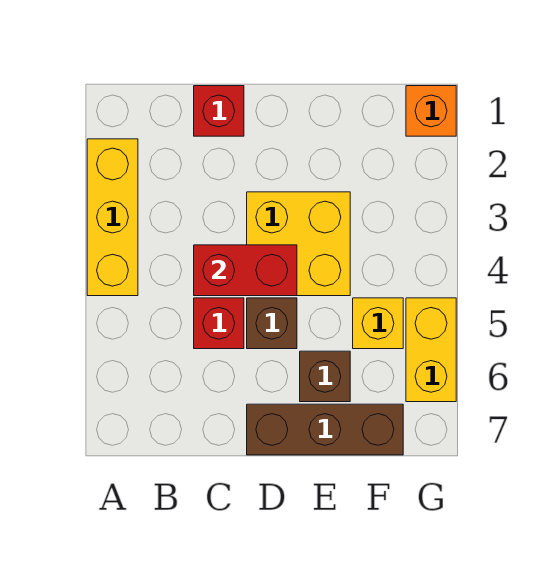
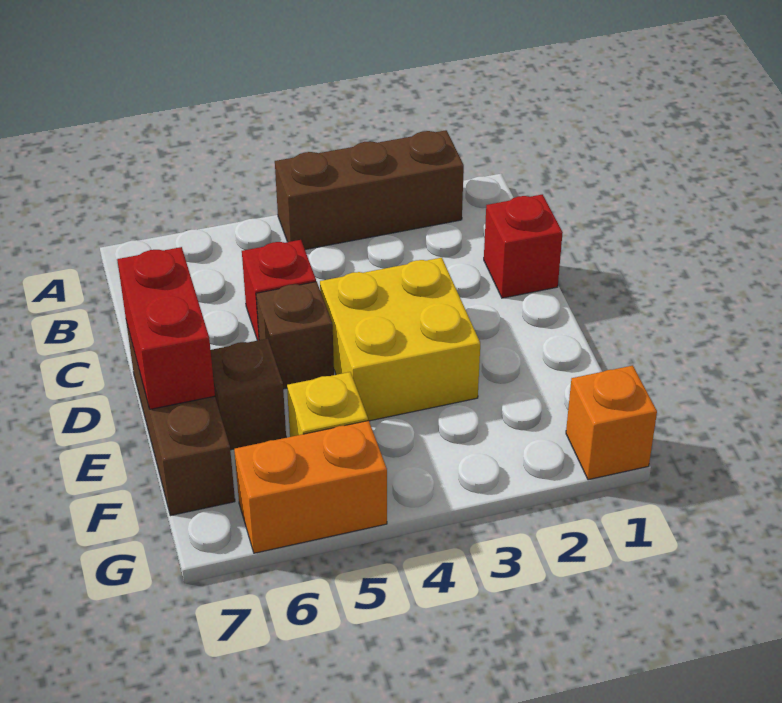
yellow 1x3 brick [87,139,138,296] -> brown 1x3 brick [275,130,464,250]
red 1x2 brick [194,245,297,296] -> red 1x2 brick moved to [117,247,215,409]
yellow 1x2 brick [406,298,456,402] -> orange 1x2 brick [234,421,387,553]

